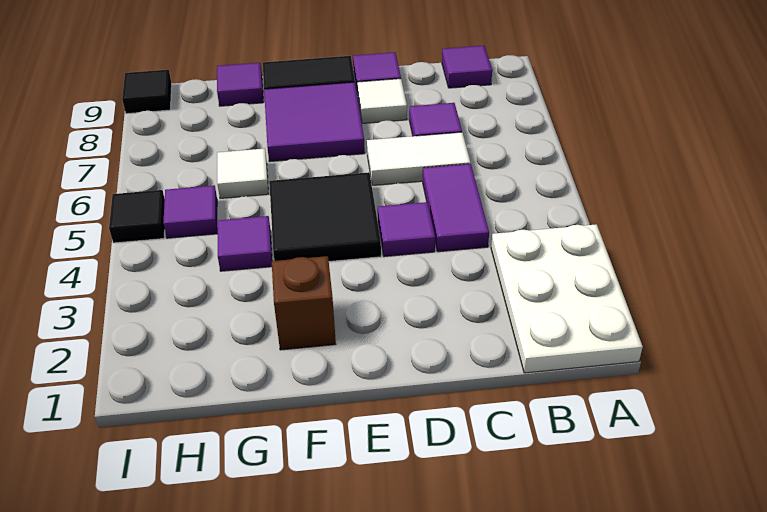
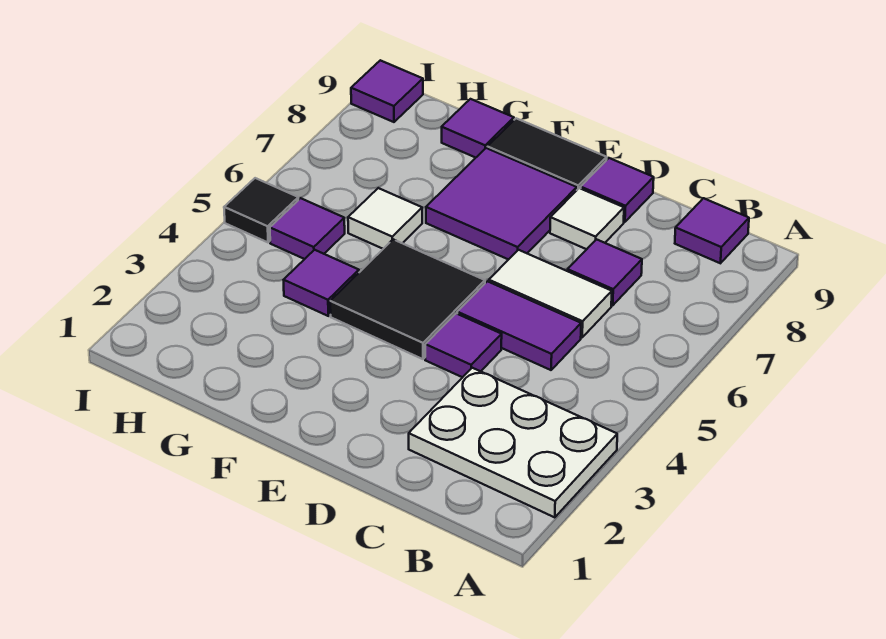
white 2x3 plate [491,224,643,373] -> white 2x3 plate turned to [409,368,617,517]
purple 1x2 tile [423,164,489,252] -> purple 1x2 tile turned to [457,281,581,370]
brown 1x1 brick [272,256,336,350] -> none
black 1x1 tile [122,70,172,114] -> purple 1x1 tile [351,60,423,122]

